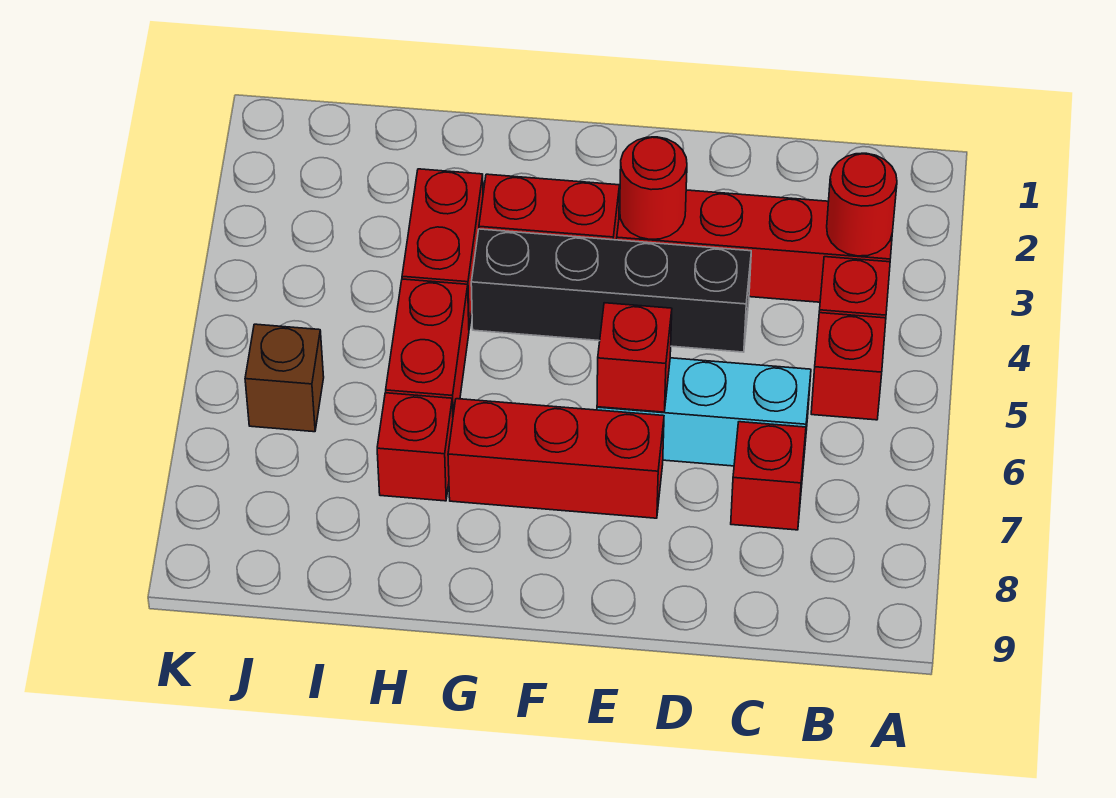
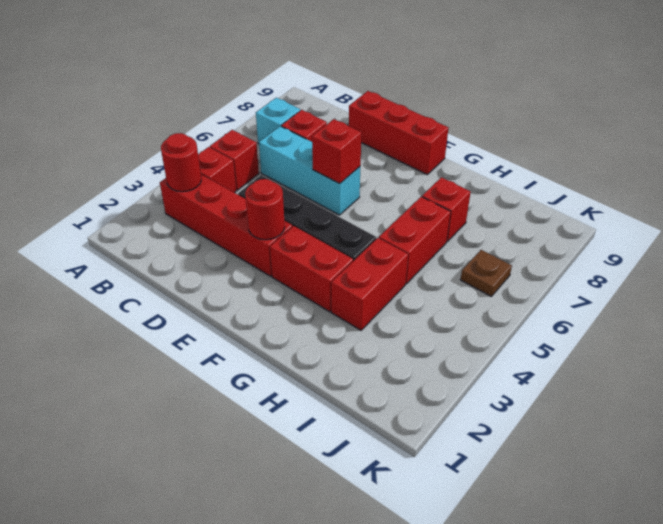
none -> cyan 1x1 brick [256,98,300,144]
red 1x3 brick [448,399,664,518] -> red 1x3 brick moved to [349,91,448,174]
brown 1x1 brick [245,324,324,432] -> brown 1x1 plate [461,250,512,296]

